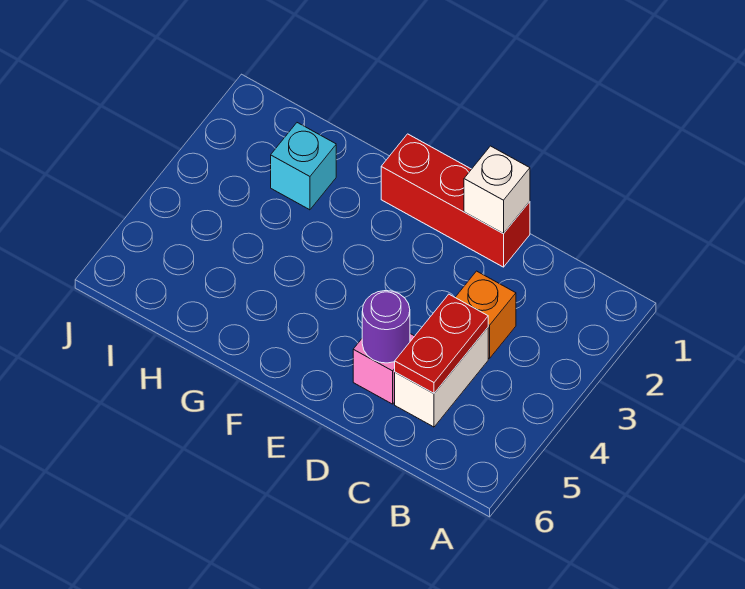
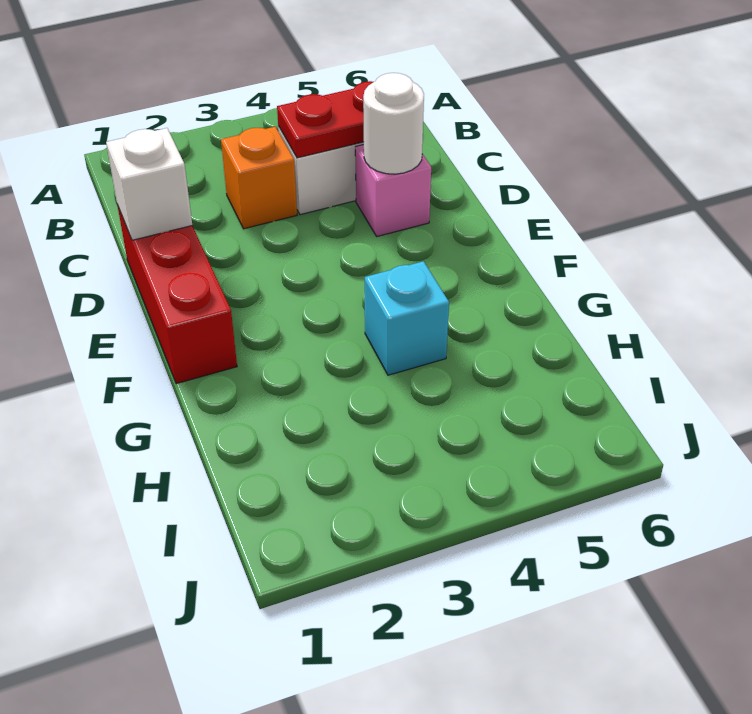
purple 1x1 round brick [362,291,410,363] -> white 1x1 round brick [363,73,424,174]
cyan 1x1 brick [271,123,336,210] -> cyan 1x1 brick moved to [365,261,449,375]

